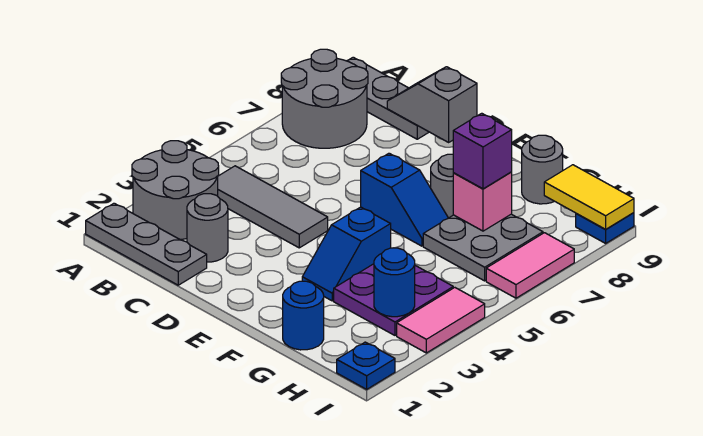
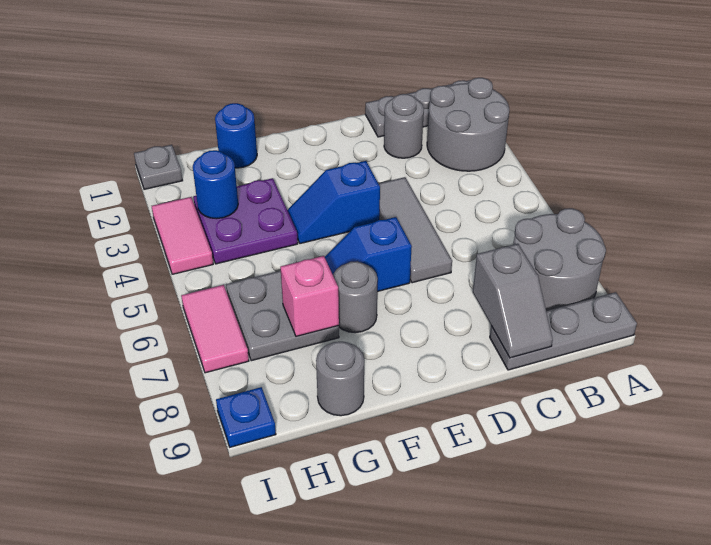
grey 1x3 tile [218,166,328,248] -> grey 1x3 tile turned to [378,177,452,283]
grey 1x2 slope [387,67,477,142] -> grey 1x2 slope turned to [473,244,553,358]
blue 1x2 slope [302,207,391,301] -> blue 1x2 slope turned to [287,161,380,244]
purple 1x1 brick [453,113,512,189] -> none
yellow 1x2 tile [544,165,634,229] -> none
blue 1x1 plate [337,342,395,389] -> grey 1x1 plate [134,145,183,189]

